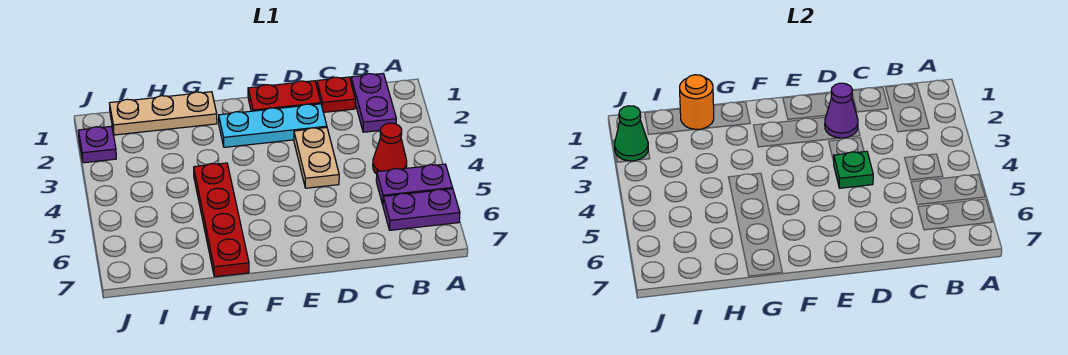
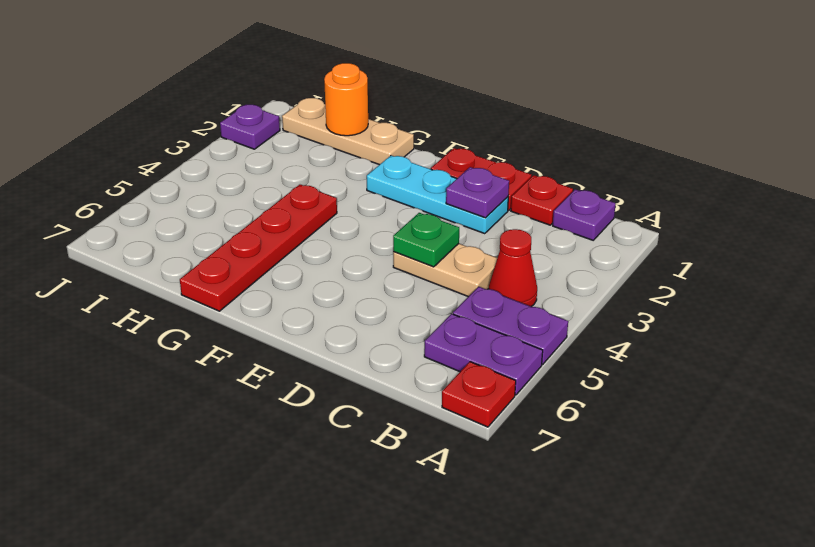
none -> red 1x1 plate [442,362,516,427]
purple 1x2 plate [351,74,396,132] -> purple 1x1 plate [553,189,616,240]
purple 1x1 cone [825,83,858,138] -> purple 1x1 plate [446,167,509,218]
tan 1x2 plate [294,127,339,188] -> tan 1x2 plate turned to [393,244,497,297]
green 1x1 cone [615,106,648,161] -> none

